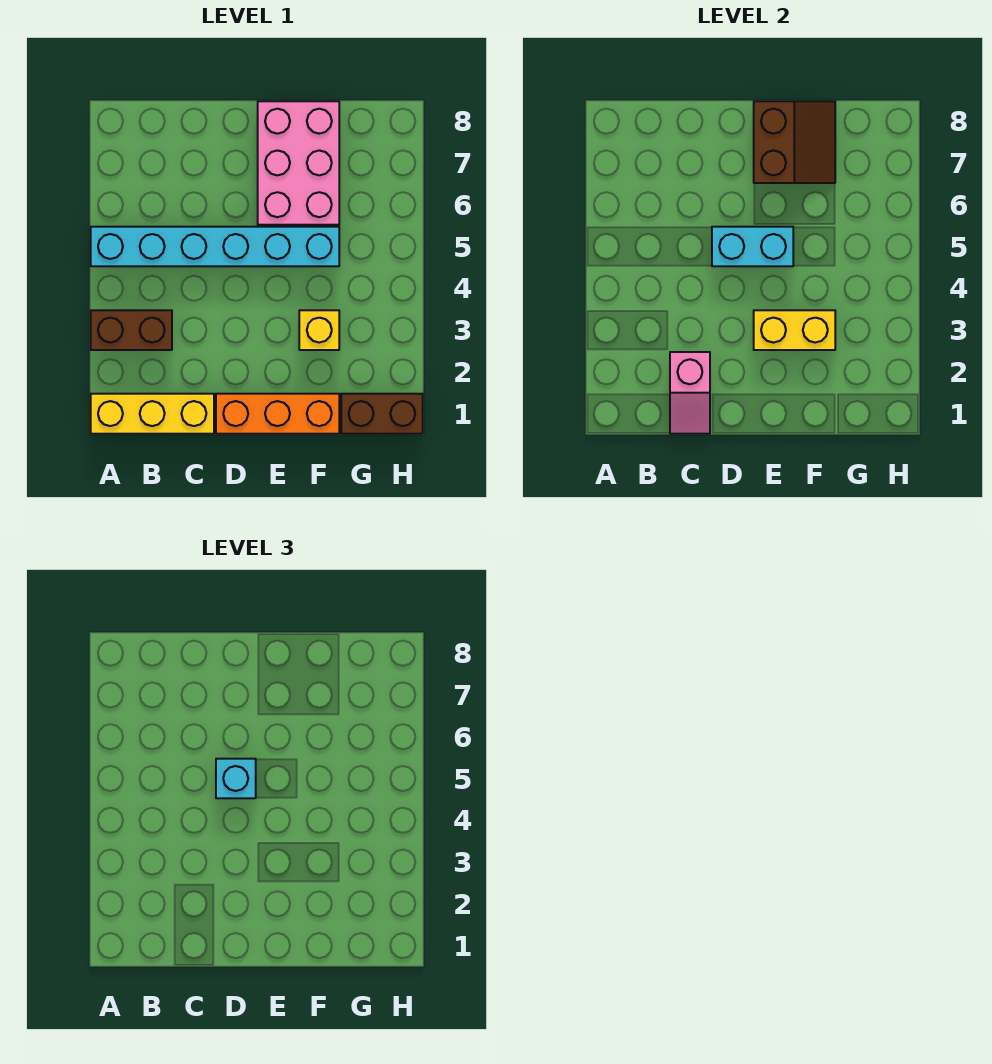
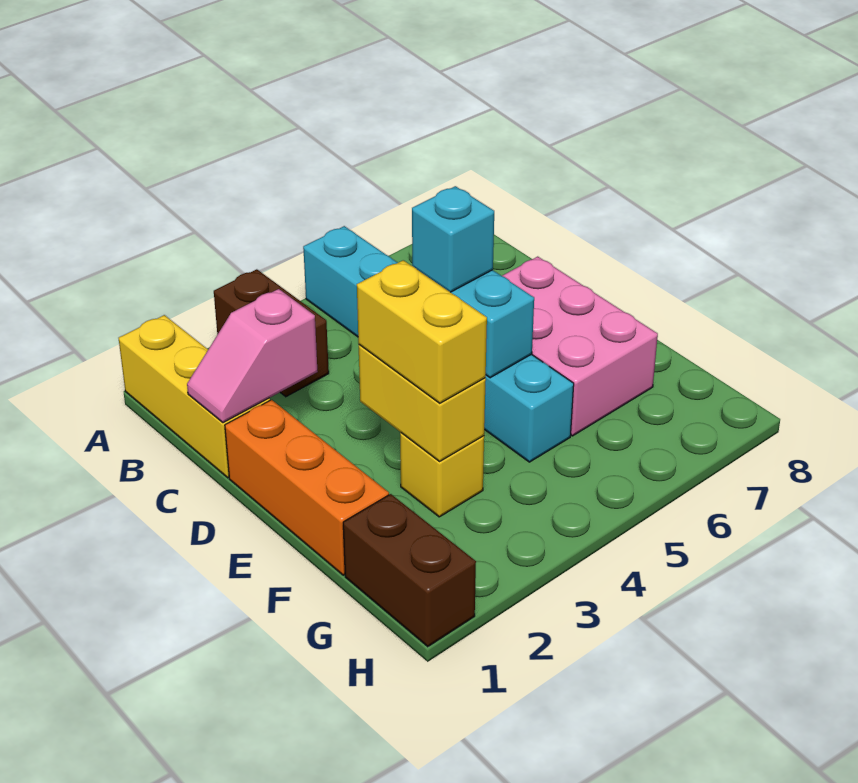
none -> yellow 1x2 brick [357,260,487,403]
pink 2x3 brick [258,101,339,225] -> pink 2x3 brick turned to [502,257,658,436]
brown 2x2 slope [754,101,835,183] -> none

